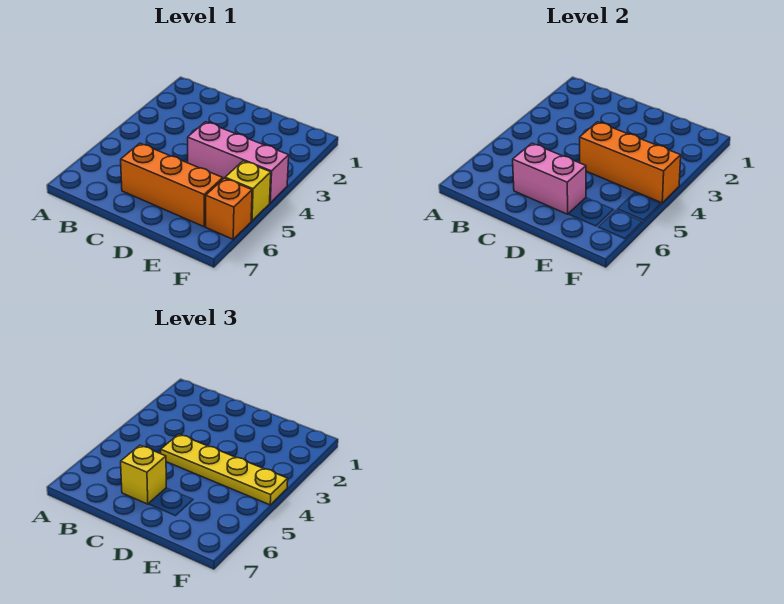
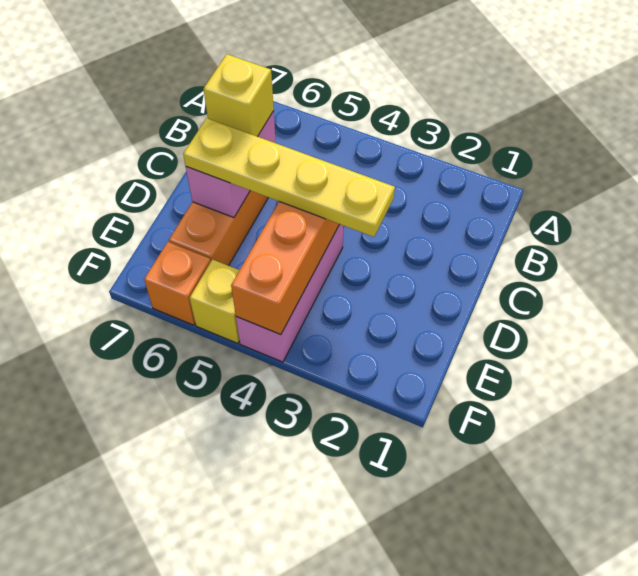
yellow 1x4 plate [161,434,288,505] -> yellow 1x4 plate turned to [183,118,395,237]

